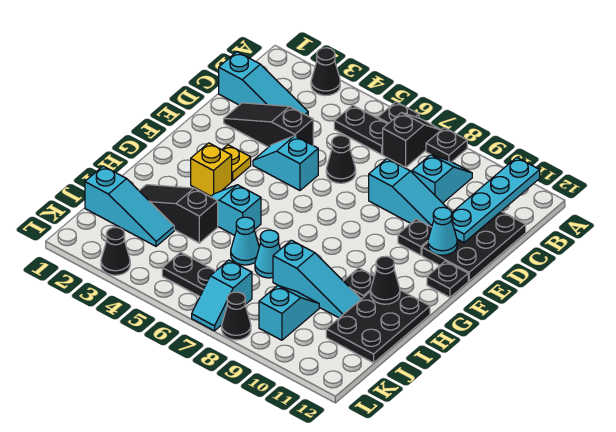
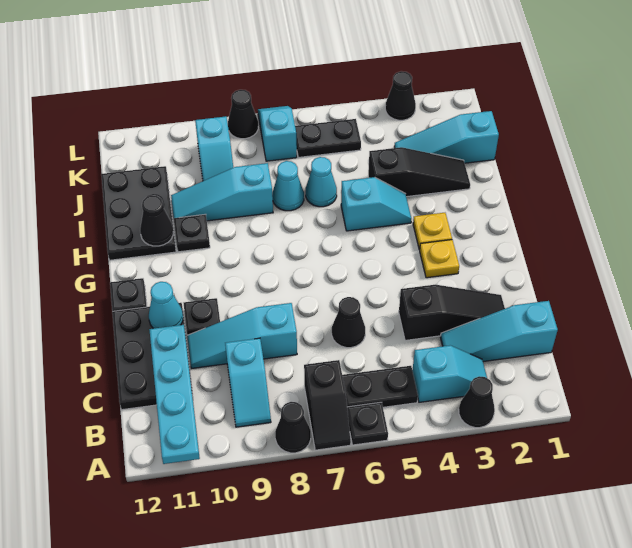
black 1x1 plate [426,128,467,162] -> black 1x1 cone [275,402,311,453]
cyan 1x2 slope [253,136,318,191] -> cyan 1x2 slope moved to [412,346,487,402]
yellow 1x1 brick [191,143,232,196] -> yellow 1x1 plate [413,213,452,250]

